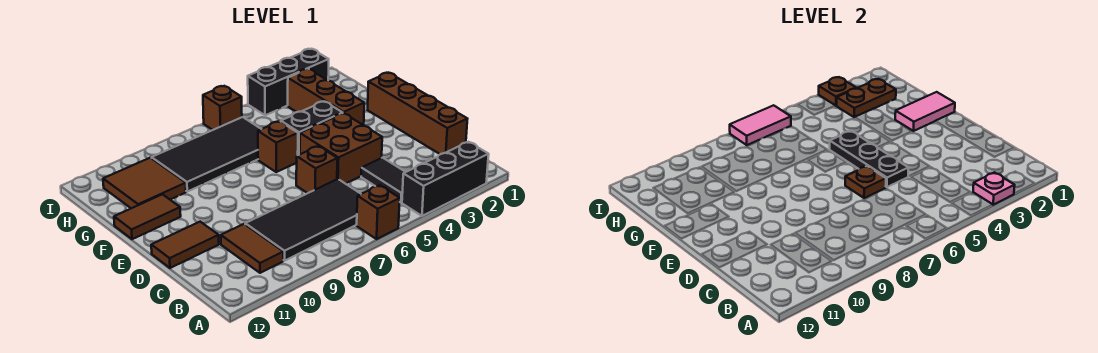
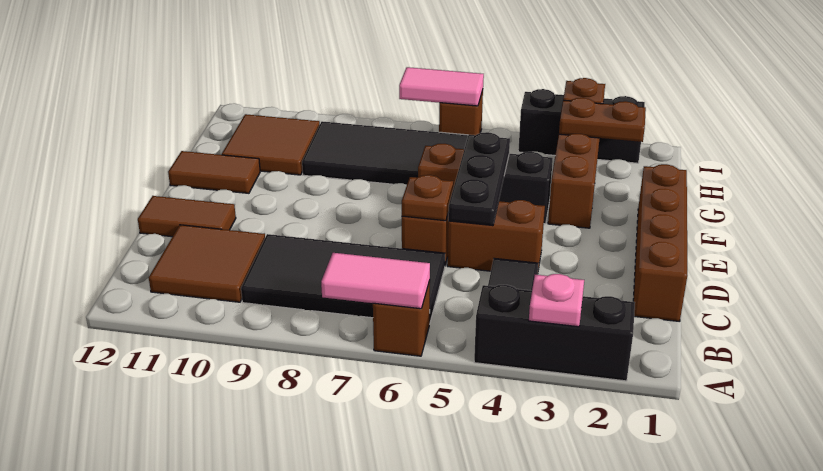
brown 1x2 tile [221,224,283,273] -> brown 2x2 tile [149,225,265,302]
brown 2x2 brick [300,113,382,184] -> brown 1x2 brick [447,200,545,271]
pink 1x2 tile [895,92,955,131] -> pink 1x2 tile moved to [321,253,430,309]

